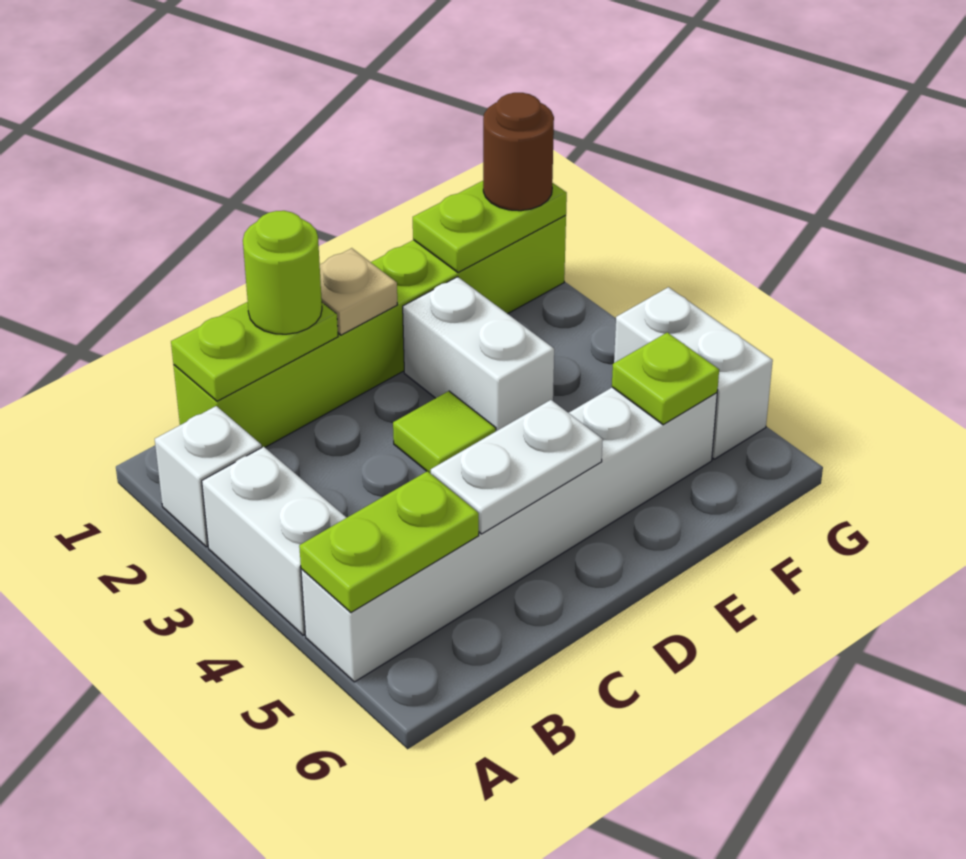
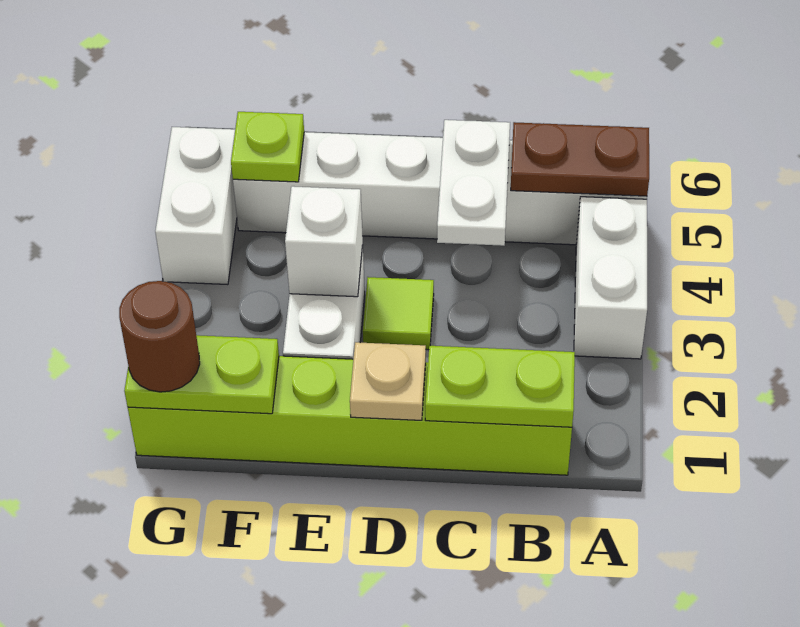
white 1x1 brick [155,406,262,547] -> white 1x1 brick moved to [285,186,363,297]
lime 1x2 plate [299,471,479,612] -> brown 1x2 plate [511,122,649,196]
lime 1x1 round brick [243,211,322,334] -> none
white 1x2 plate [431,400,603,534] -> white 1x2 plate turned to [437,120,510,246]

